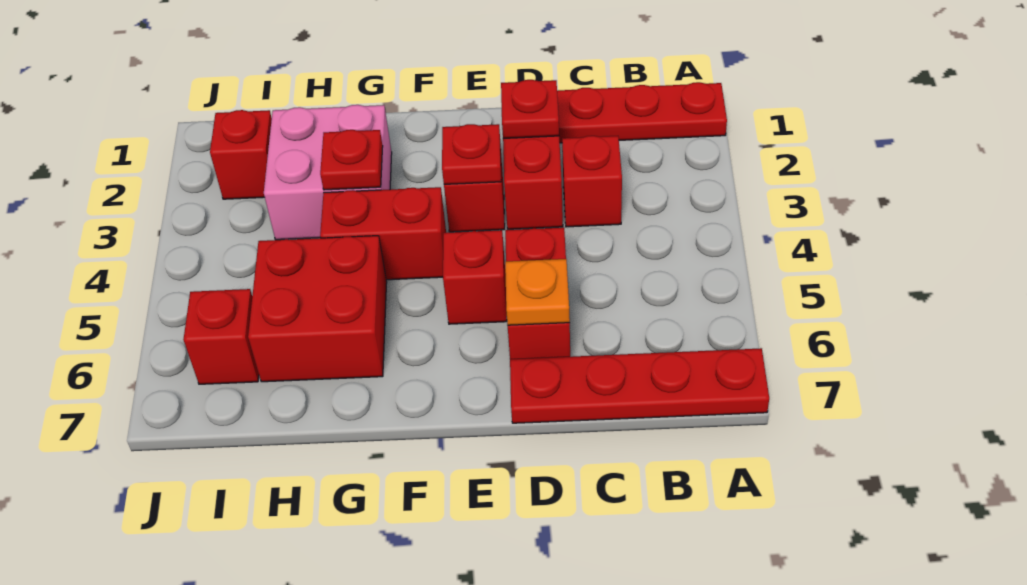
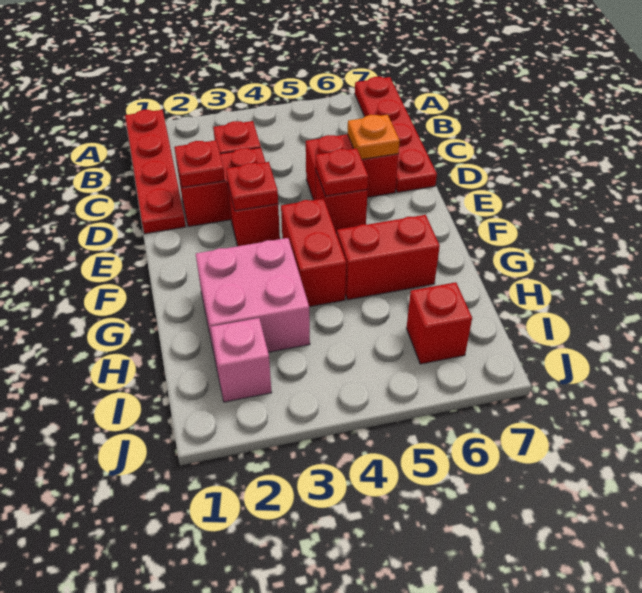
red 1x1 plate [320,130,383,190] -> red 1x1 plate moved to [315,148,368,196]
red 2x2 brick [248,236,387,382] -> red 1x2 brick [337,215,440,300]
red 1x1 brick [210,110,272,199] -> pink 1x1 brick [211,318,272,402]

